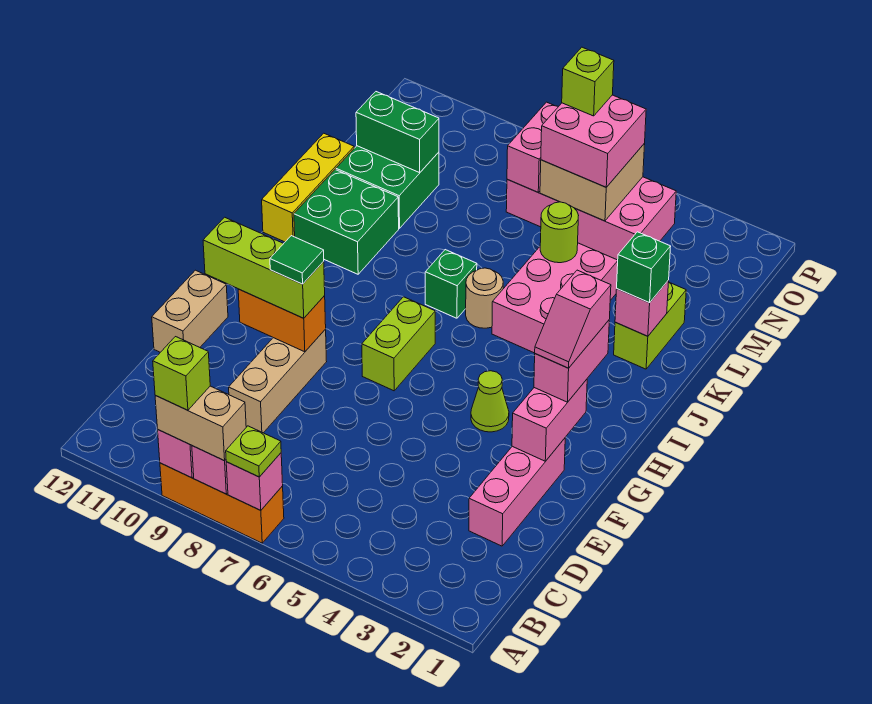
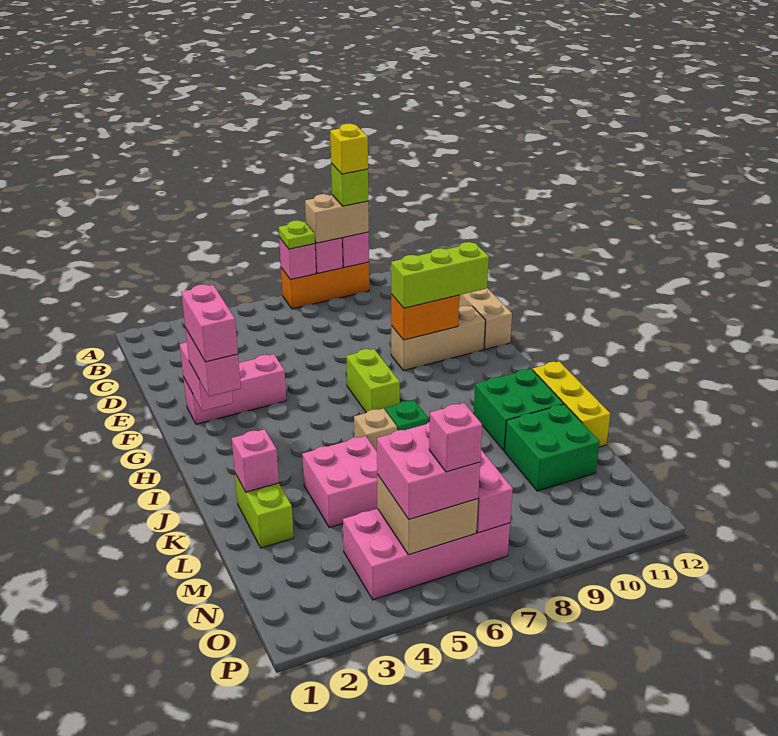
none -> yellow 1x1 brick [330,124,368,174]
pink 1x3 brick [469,438,565,546] -> pink 1x3 brick turned to [184,354,286,424]
tan 1x3 brick [229,329,327,433] -> tan 1x3 brick turned to [391,306,485,371]
green 1x1 tile [270,236,324,284] -> none
pink 1x2 slope [535,270,611,368] -> pink 1x2 brick [181,284,238,362]
lime 1x1 cone [471,371,509,432] -> none
pink 2x3 brick [492,243,618,353] -> pink 2x2 brick [302,436,378,528]
tan 1x1 round brick [466,268,503,328] -> tan 1x1 brick [354,408,397,451]
green 1x1 brick [617,232,671,303] -> none
lime 1x1 round brick [540,202,579,263] -> none
green 1x2 brick [356,92,439,173] -> none
lime 1x1 brick [562,47,614,116] -> pink 1x1 brick [429,403,482,472]

